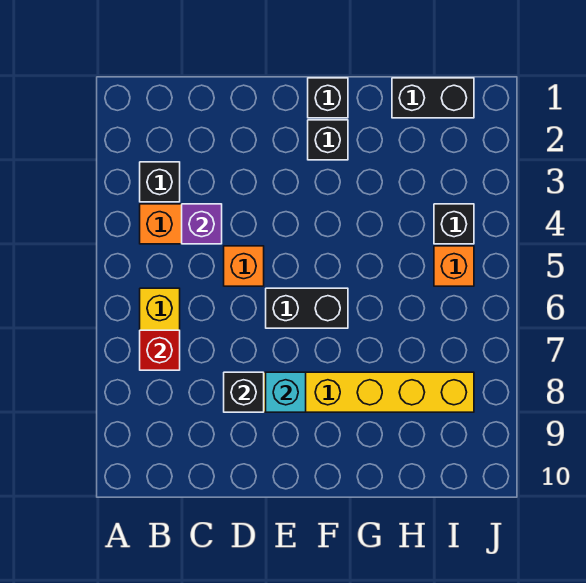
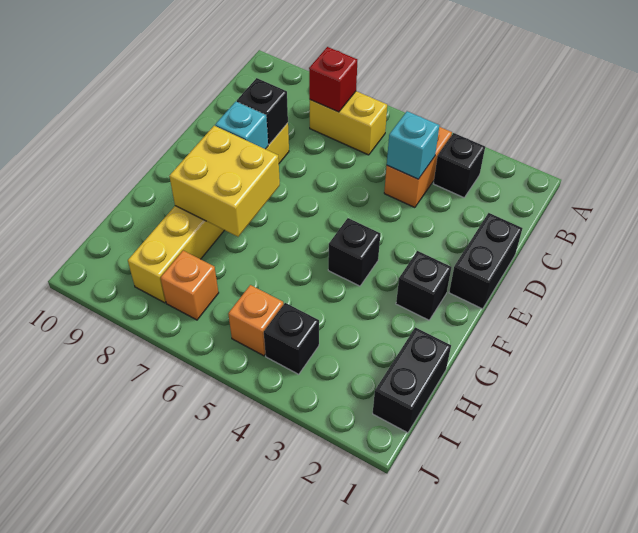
purple 1x1 brick [182,204,222,244] -> cyan 1x1 brick [387,111,439,179]
orange 1x1 brick [224,246,264,286] -> orange 1x1 brick moved to [161,251,219,320]
black 1x2 brick [266,288,348,328] -> black 1x2 brick moved to [449,213,522,309]
black 1x1 brick [308,78,348,118] -> black 1x1 brick moved to [328,218,380,286]
none -> yellow 2x2 brick [169,126,280,237]

